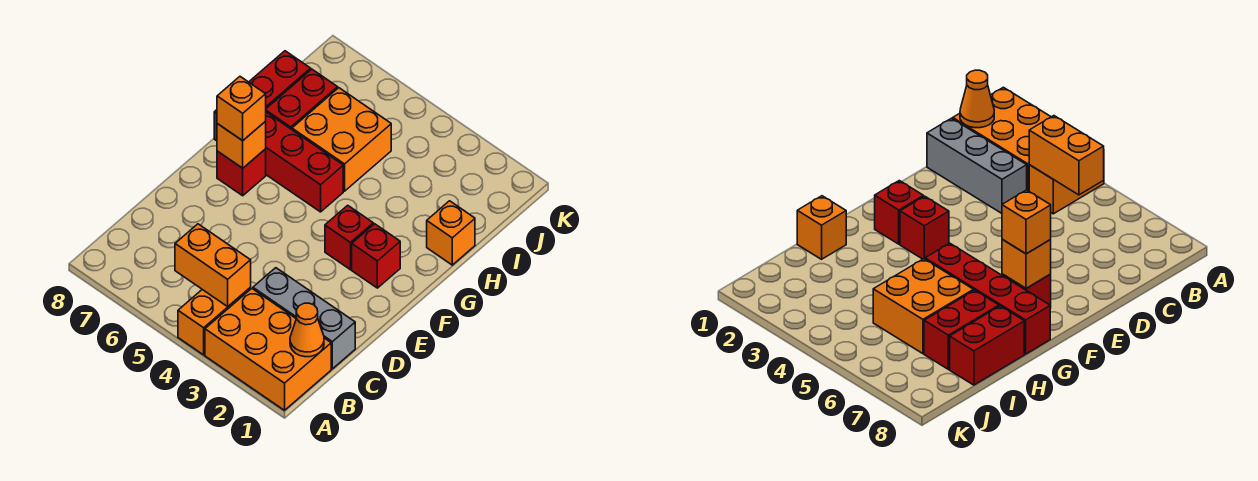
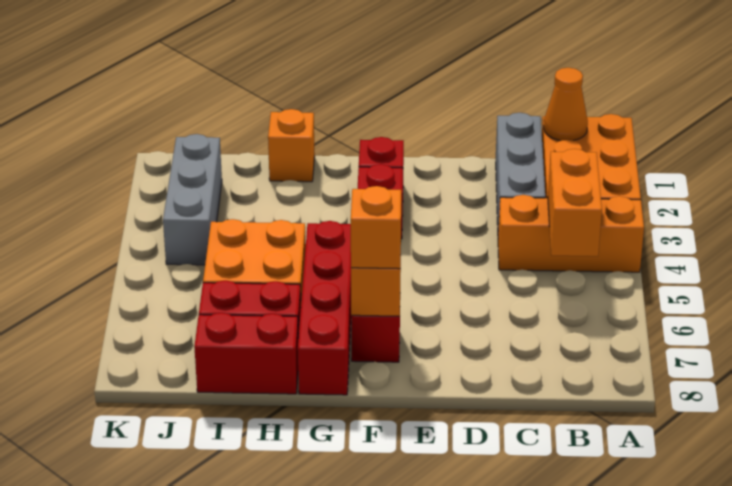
orange 1x2 brick [178,288,251,355] -> orange 1x3 brick [498,195,644,272]
none -> grey 1x3 brick [163,134,222,265]

